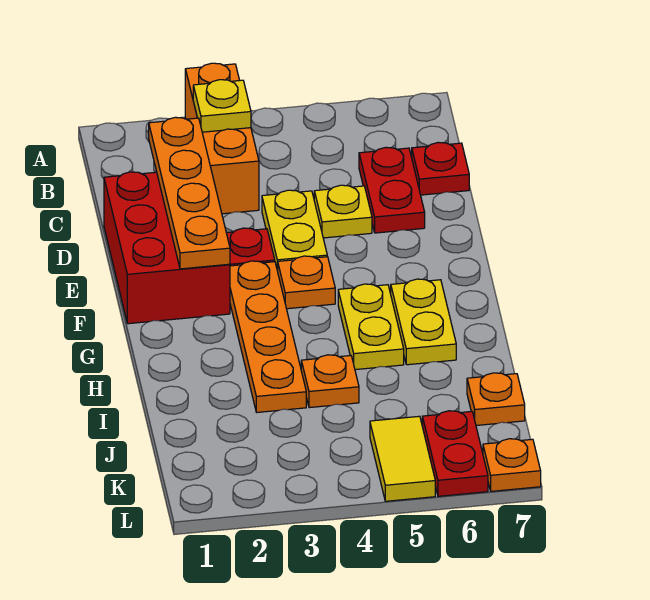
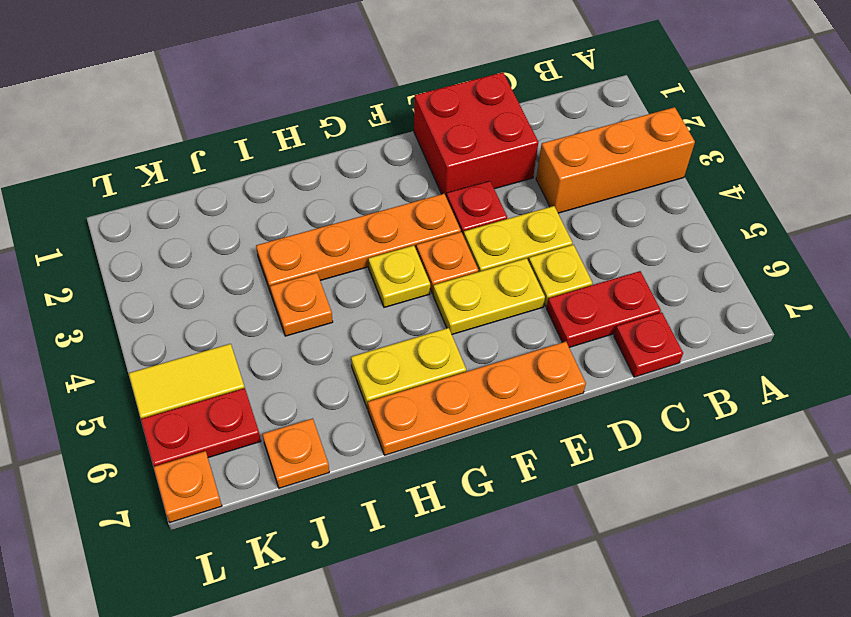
yellow 1x1 plate [193,80,251,132] -> yellow 1x1 plate moved to [368,245,430,307]
orange 1x4 plate [149,117,230,269] -> orange 1x4 plate moved to [368,342,586,455]
red 2x3 brick [104,172,230,324] -> red 2x2 brick [414,72,538,196]
yellow 1x2 plate [338,284,404,370] -> yellow 1x2 plate moved to [433,258,545,334]

